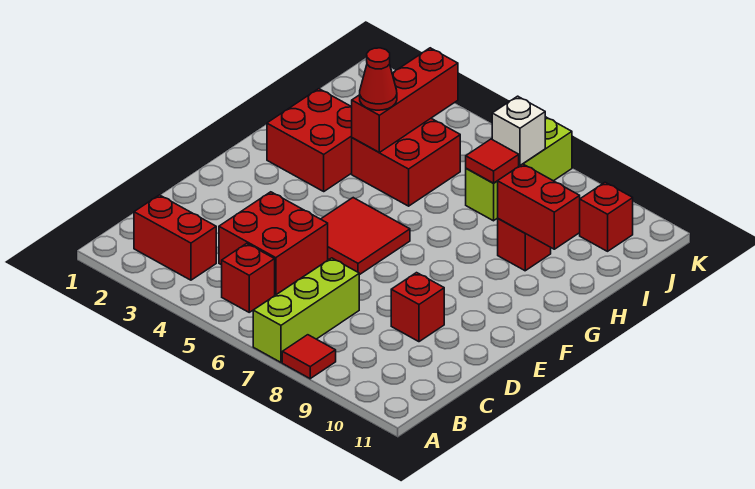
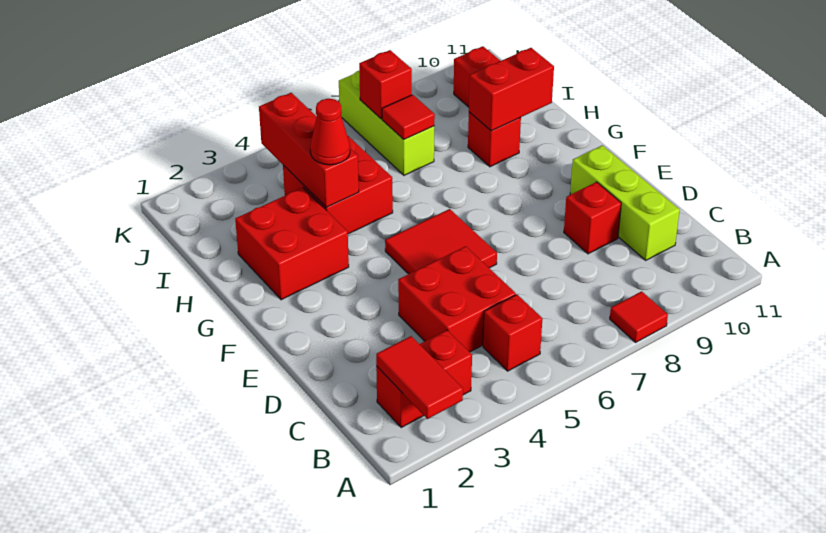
none -> red 1x2 tile [376,336,463,419]
lime 1x3 brick [253,258,359,362] -> lime 1x3 brick moved to [570,145,680,260]
white 1x1 brick [492,96,545,165] -> red 1x1 brick [359,50,412,119]

